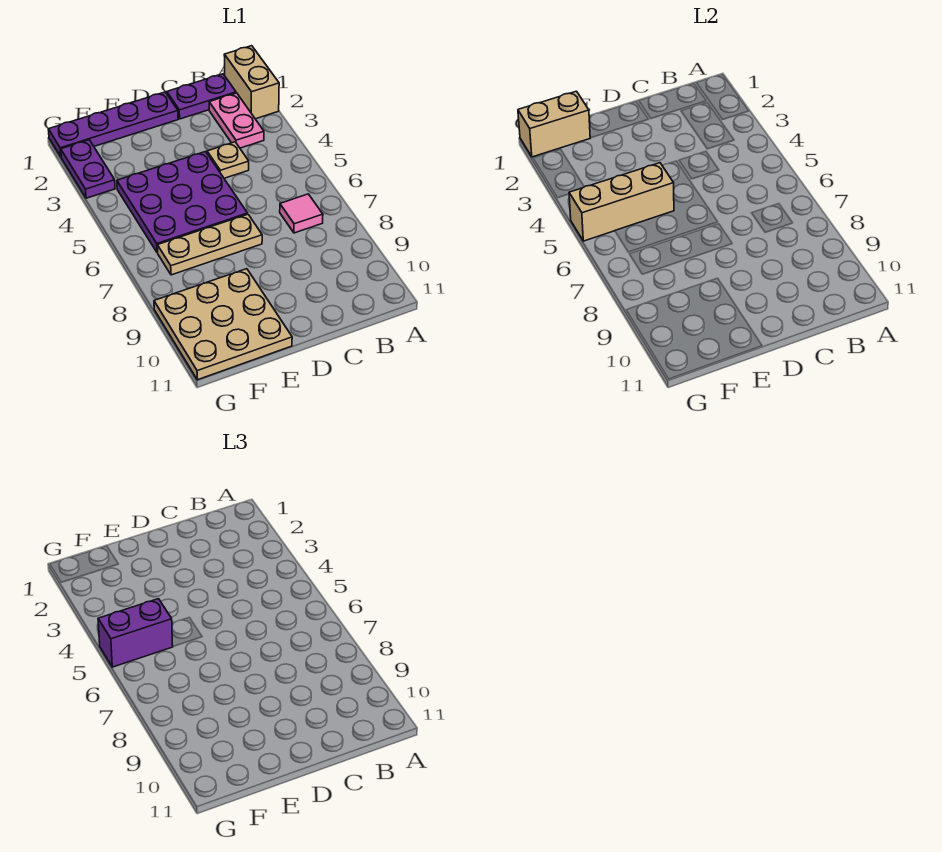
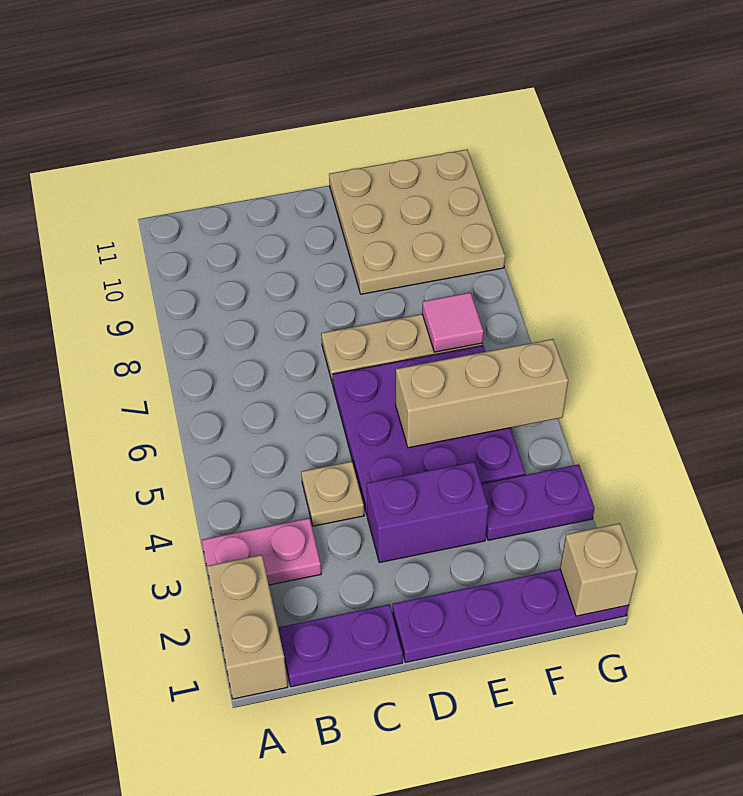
pink 1x2 plate [209,93,264,148] -> pink 1x2 plate turned to [202,518,321,585]
pink 1x1 tile [280,194,323,233] -> pink 1x1 tile moved to [422,293,483,352]
tan 1x2 brick [518,91,590,157] -> tan 1x1 brick [560,523,638,616]
purple 1x2 brick [98,599,173,667] -> purple 1x2 brick moved to [367,462,488,563]
purple 1x2 plate [61,140,115,198] -> purple 1x2 plate turned to [482,464,595,540]

